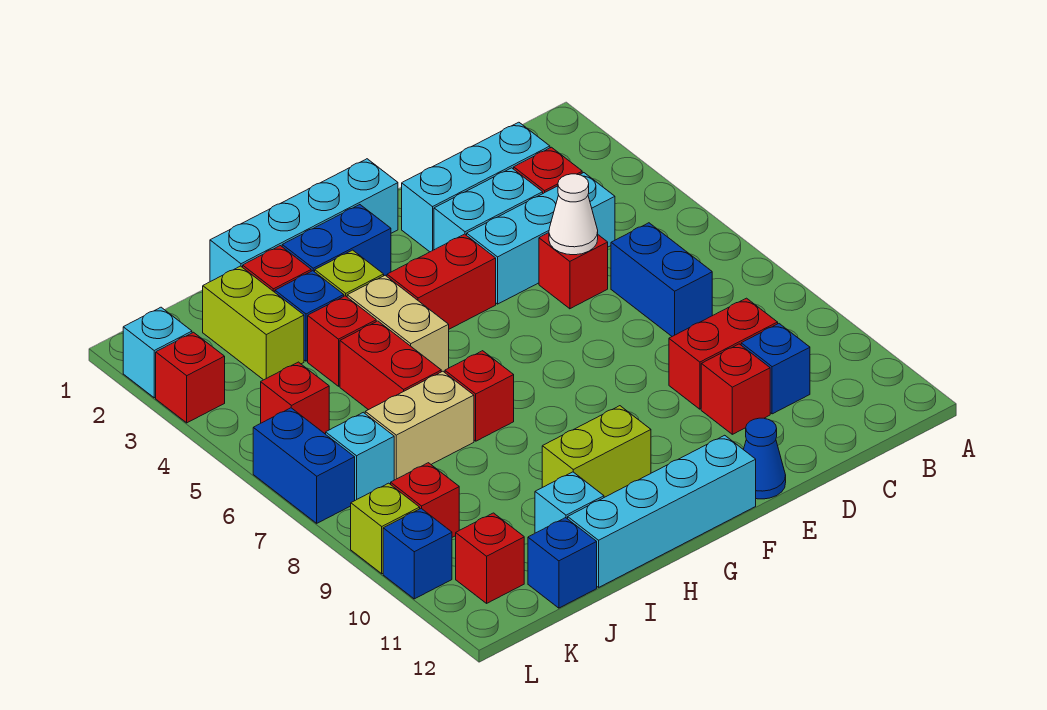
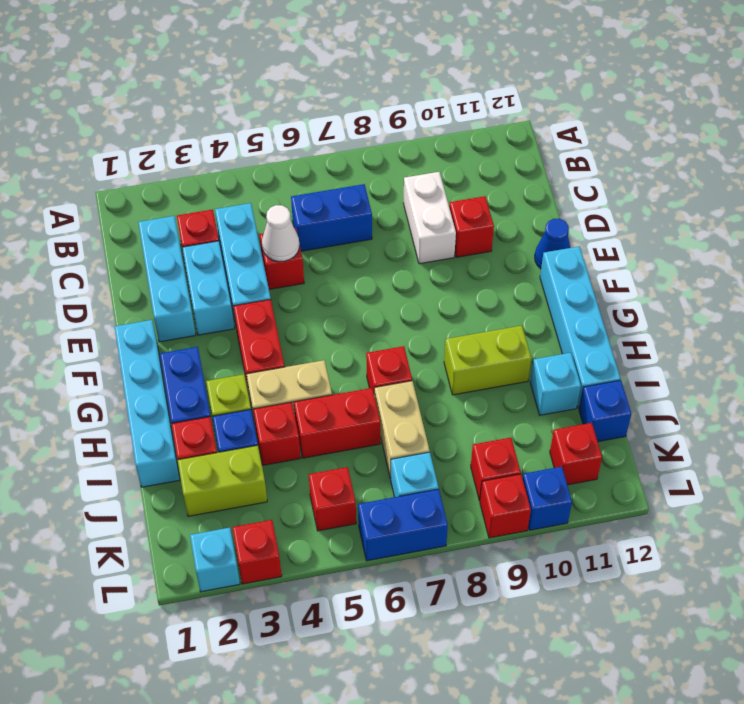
red 1x2 brick [669,298,778,409] -> white 1x2 brick [403,172,456,264]
blue 1x1 brick [741,324,810,414] -> none
lime 1x2 brick [542,406,651,497] -> lime 1x2 brick turned to [444,326,531,395]
lime 1x1 brick [351,483,420,574] -> red 1x1 brick [480,474,531,538]

